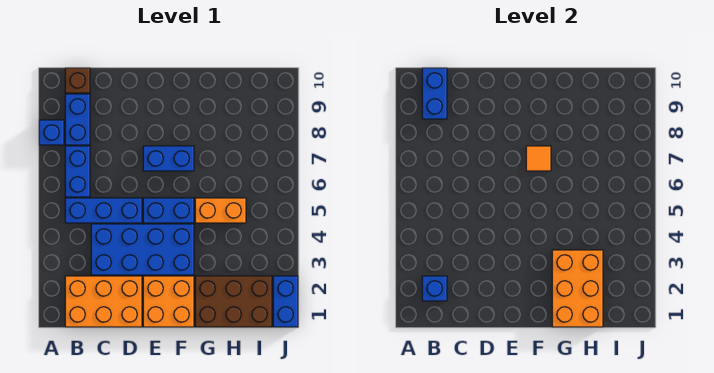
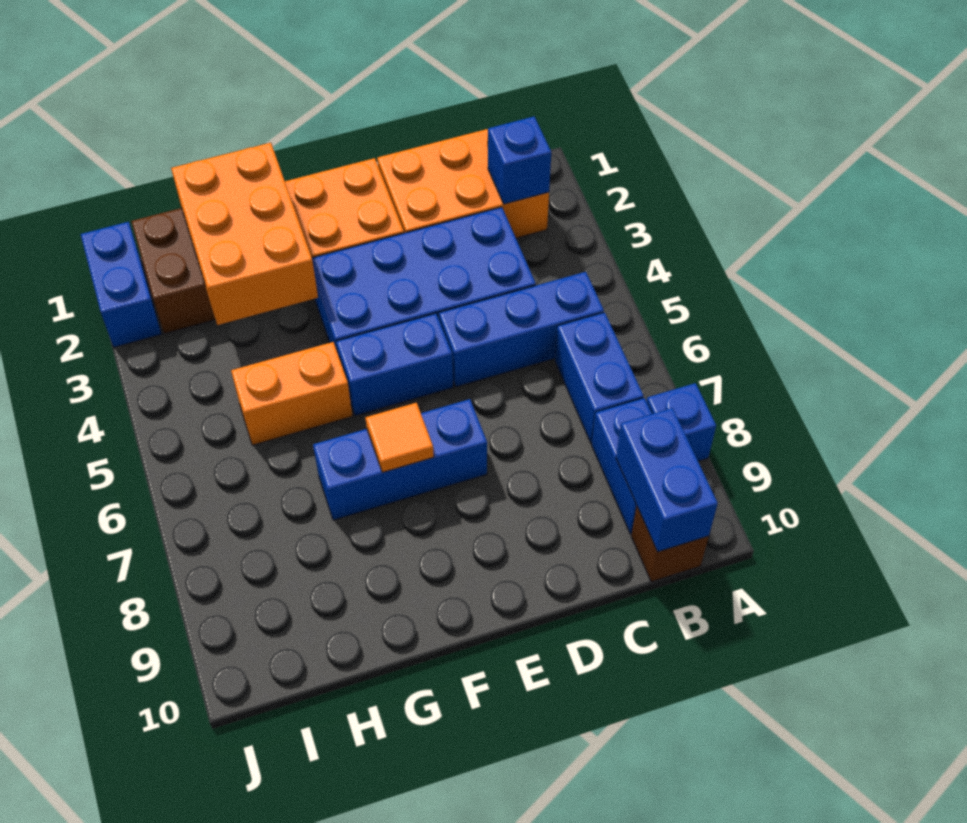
blue 1x2 brick [143,146,194,171] -> blue 1x3 brick [313,399,487,520]

